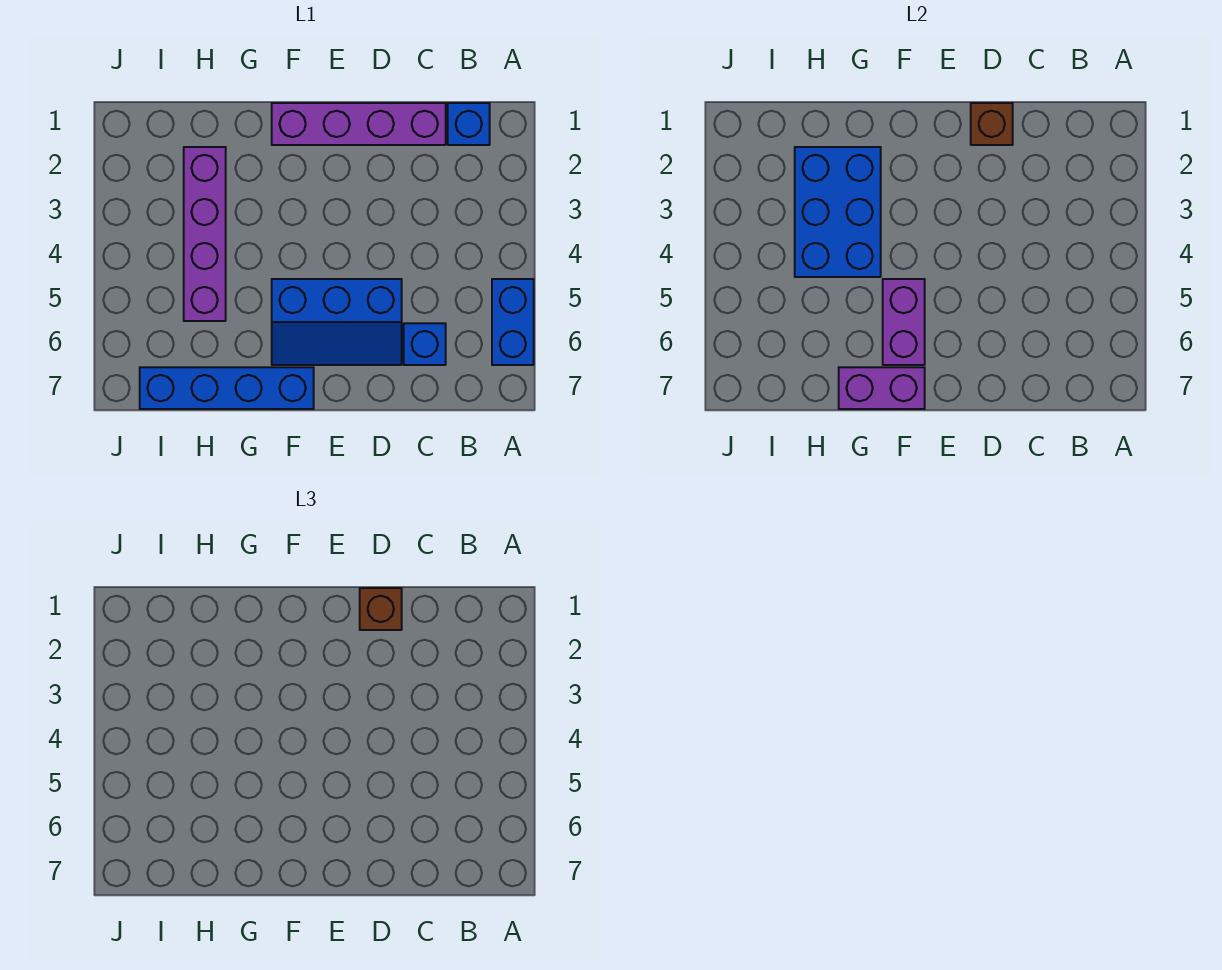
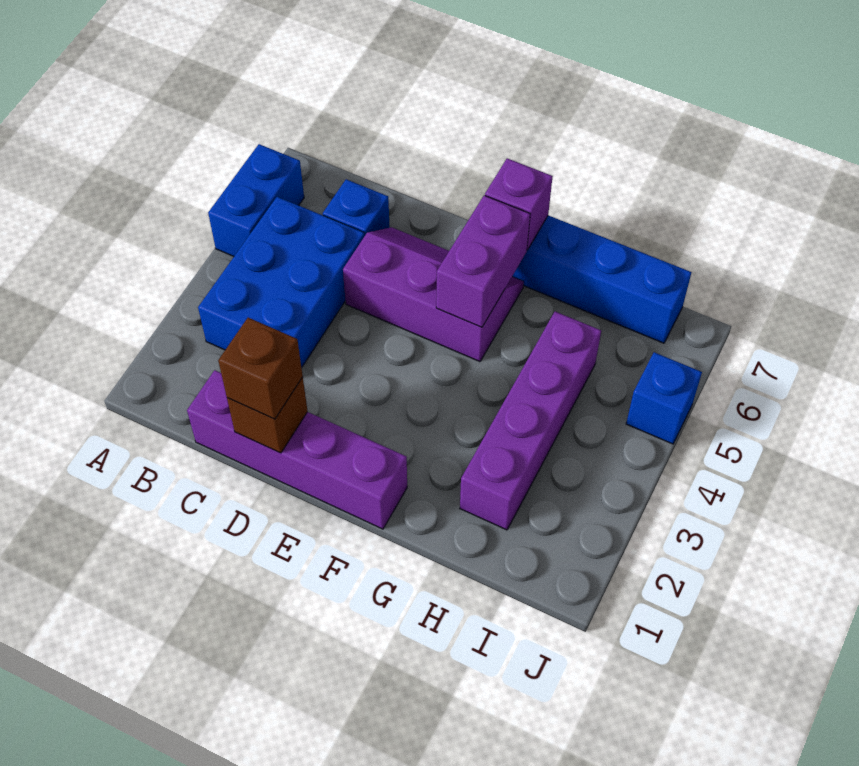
blue 1x1 brick [448,103,490,145] -> blue 1x1 brick moved to [626,352,702,444]
blue 2x3 slope [272,279,402,365] -> purple 2x3 slope [343,227,524,362]
purple 1x2 brick [839,367,925,409] -> purple 1x1 brick [485,158,553,250]
blue 2x3 brick [795,147,881,277] -> blue 2x3 brick moved to [198,197,364,368]

